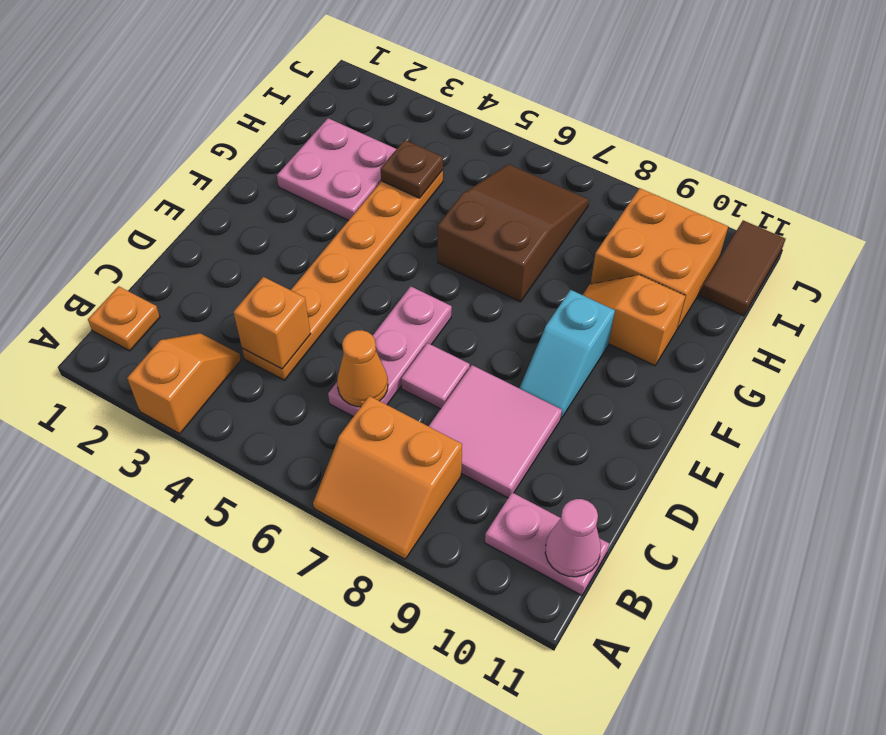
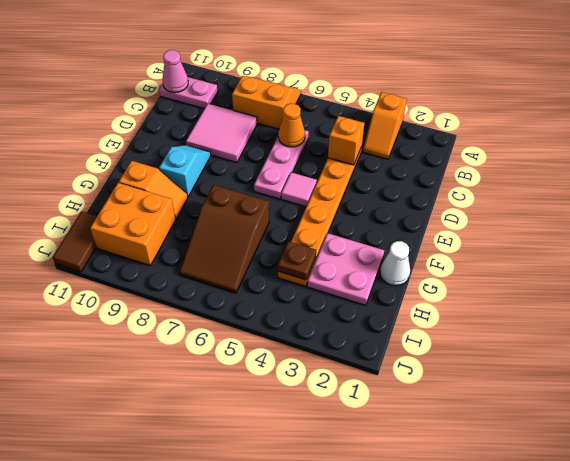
orange 1x1 plate [88,286,160,351] -> none
pink 1x1 tile [401,343,470,409] -> pink 1x1 tile moved to [281,172,317,207]
none -> white 1x1 cone [380,241,410,286]

